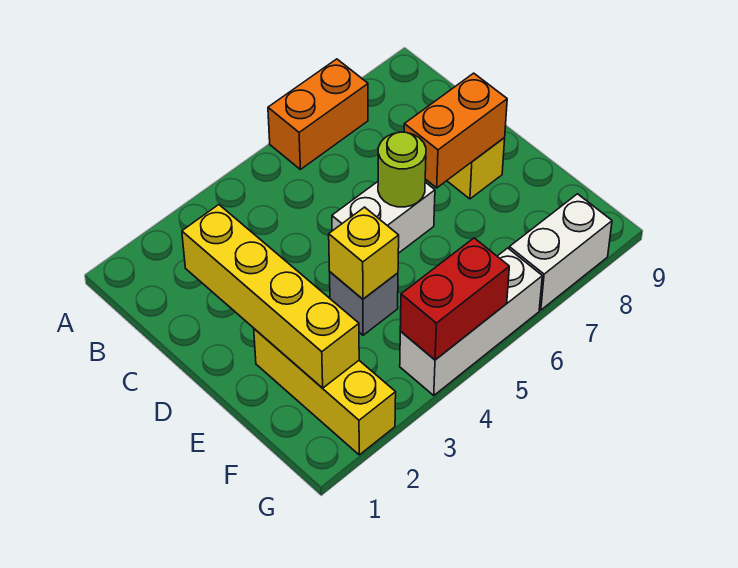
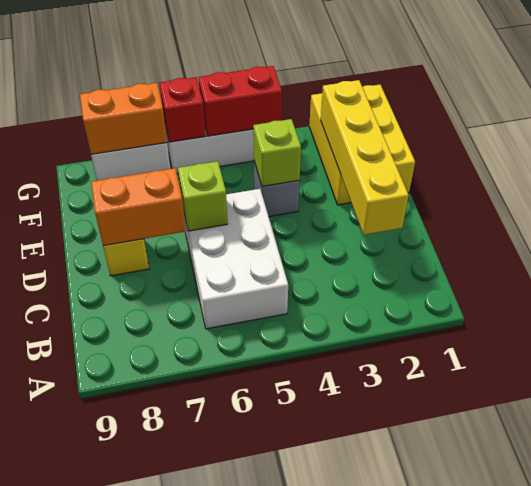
orange 1x2 brick [268,59,368,169] -> orange 1x2 brick moved to [80,83,167,154]
white 1x2 brick [332,182,435,253] -> white 2x3 brick [184,189,288,329]
lime 1x1 round brick [378,132,426,207] -> lime 1x1 brick [178,161,228,231]
yellow 1x3 brick [254,329,396,455] -> yellow 2x3 brick [309,85,415,205]
yellow 1x1 brick [329,207,399,299] -> lime 1x1 brick [253,119,301,187]
none -> red 1x1 brick [159,77,206,142]

